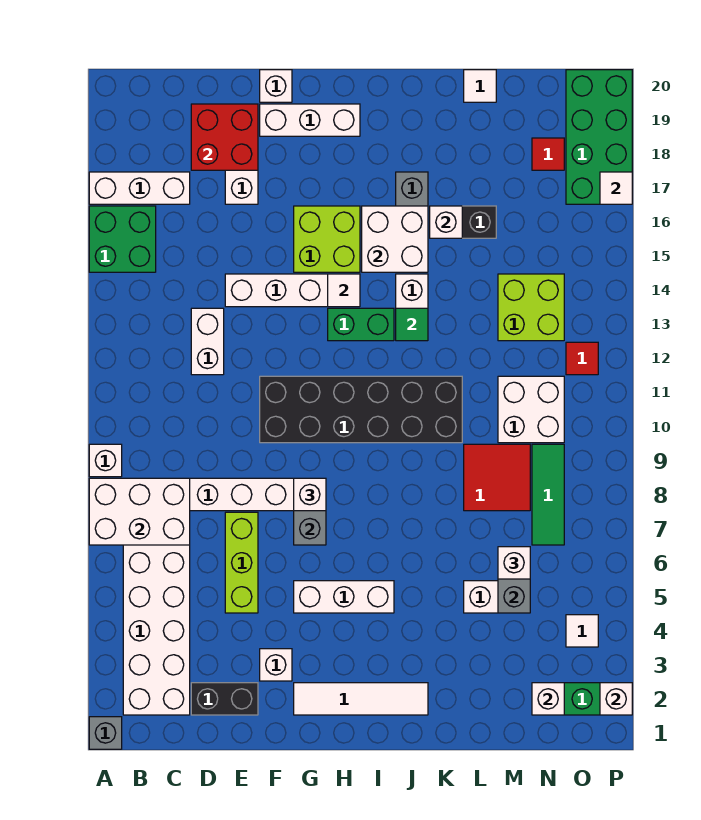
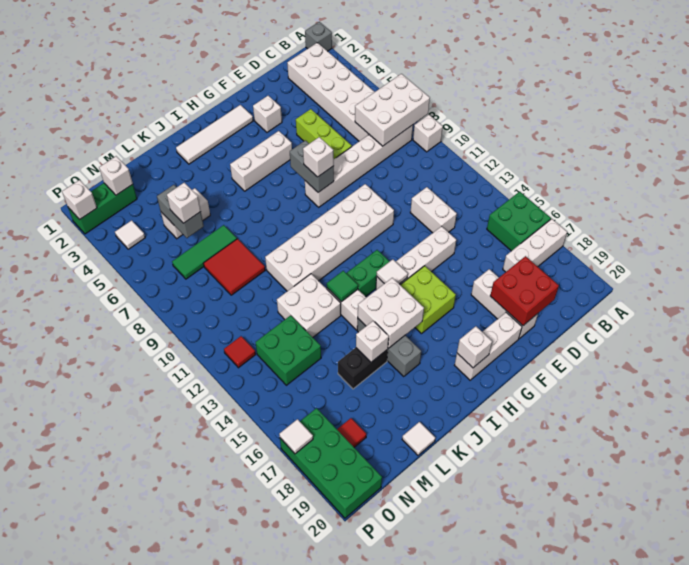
black 1x2 brick [191,683,258,715] -> none
black 2x6 brick [260,376,462,443] -> white 2x6 brick [265,184,394,291]
white 1x1 brick [260,70,292,102] -> white 1x1 brick moved to [457,326,492,368]
white 2x2 brick [498,376,564,443] -> white 2x2 brick moved to [277,274,341,337]
lime 2x2 brick [498,274,564,341] -> green 2x2 brick [256,315,321,385]
green 1x3 tile [532,444,564,545] -> green 1x3 tile turned to [172,225,237,279]

